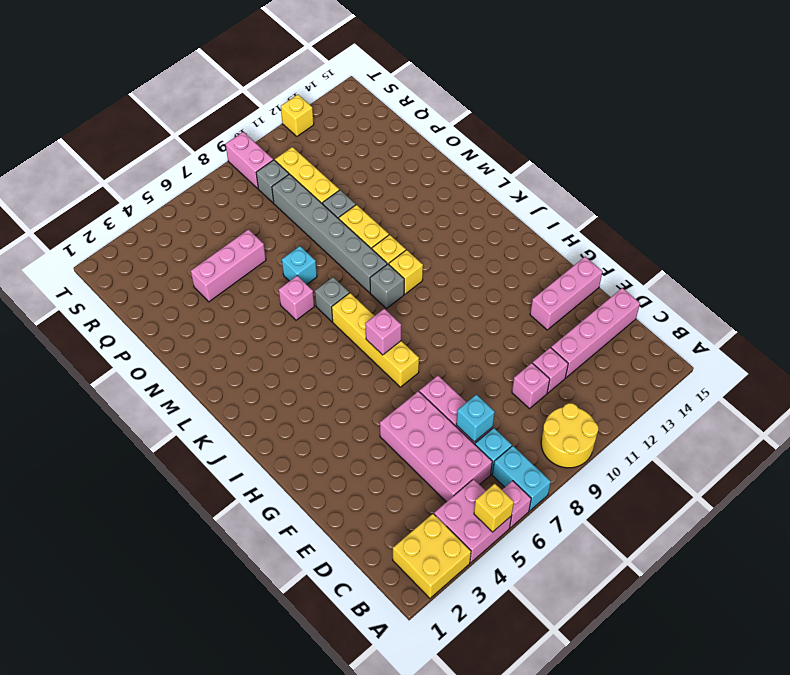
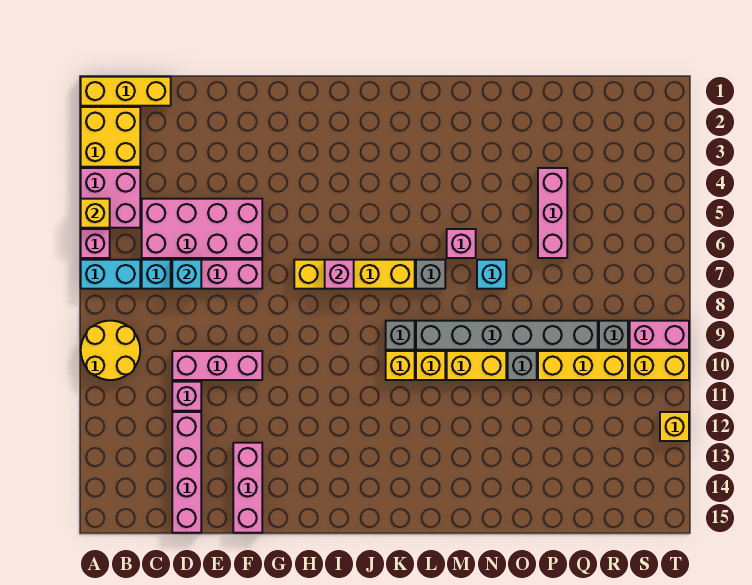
none -> yellow 1x3 brick [81,77,171,106]
pink 1x1 brick [512,363,550,409] -> pink 1x3 brick [172,351,262,380]
none -> yellow 1x2 brick [630,351,689,380]

